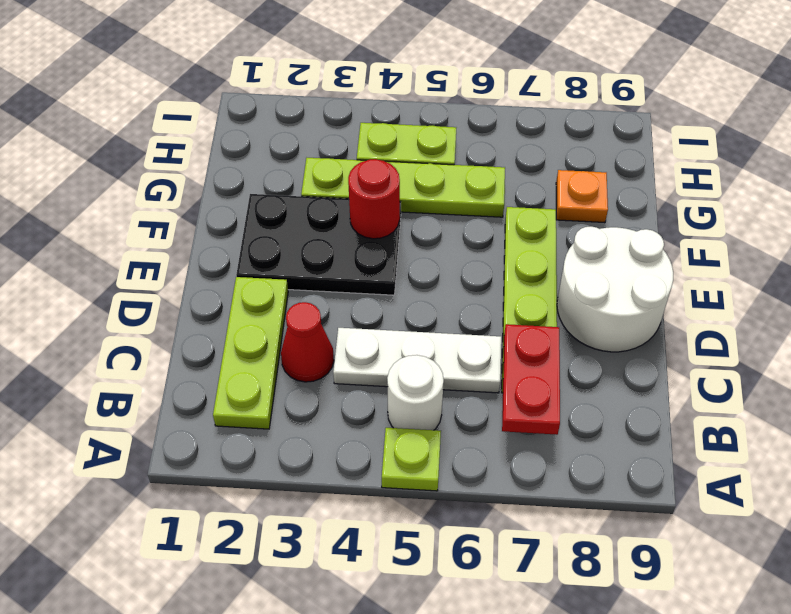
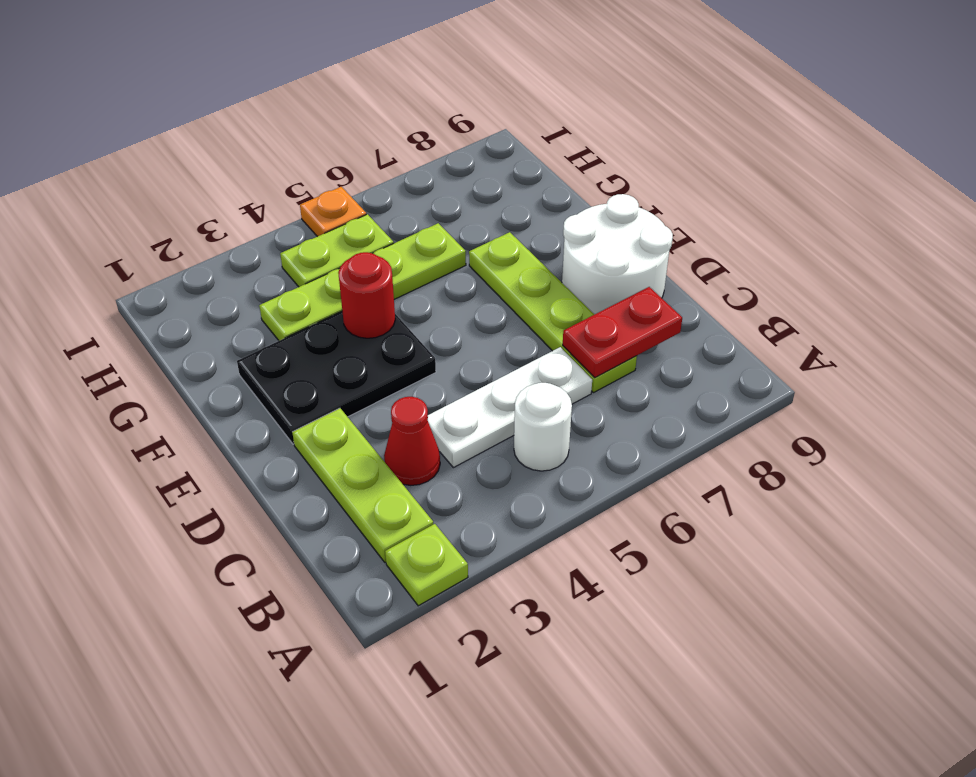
lime 1x1 plate [382,428,441,491] -> lime 1x1 plate moved to [385,524,468,606]
red 1x2 plate [502,324,560,435] -> red 1x2 plate turned to [563,287,682,377]
orange 1x1 plate [556,170,608,223] -> orange 1x1 plate moved to [300,187,366,237]

